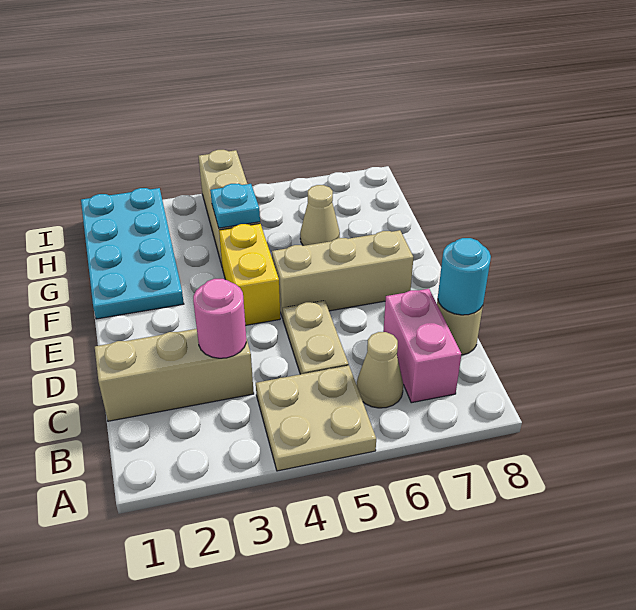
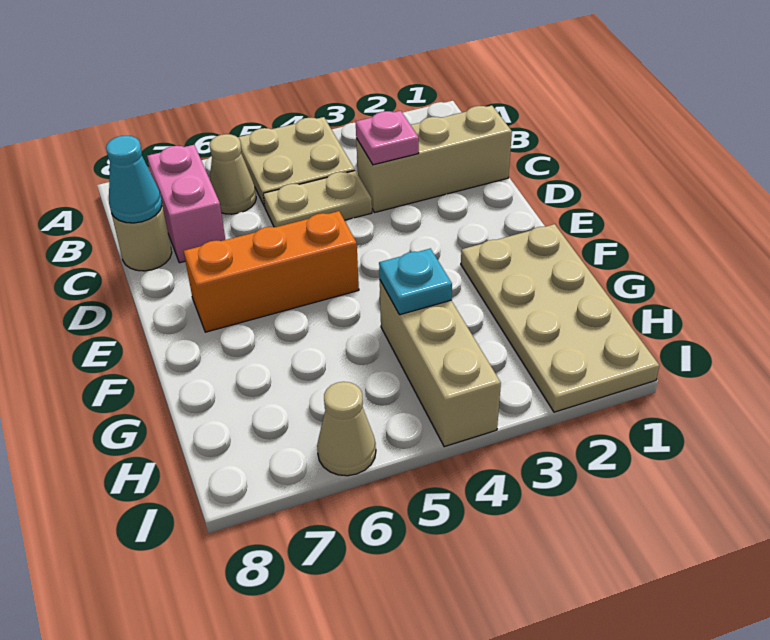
pink 1x1 round brick [193,279,246,358] -> pink 1x1 plate [356,111,419,165]
tan 1x2 plate [283,301,349,374] -> tan 1x2 plate turned to [263,171,372,227]
cyan 1x1 round brick [438,238,491,315] -> cyan 1x1 cone [106,136,162,223]
yellow 1x2 brick [219,224,280,325] -> none
tan 1x3 brick [272,230,414,318] -> orange 1x3 brick [184,211,359,332]
cyan 2x4 plate [81,188,184,319] -> tan 2x4 plate [461,224,659,412]
tan 1x1 cone [300,185,340,246] -> tan 1x1 cone moved to [317,382,376,476]

